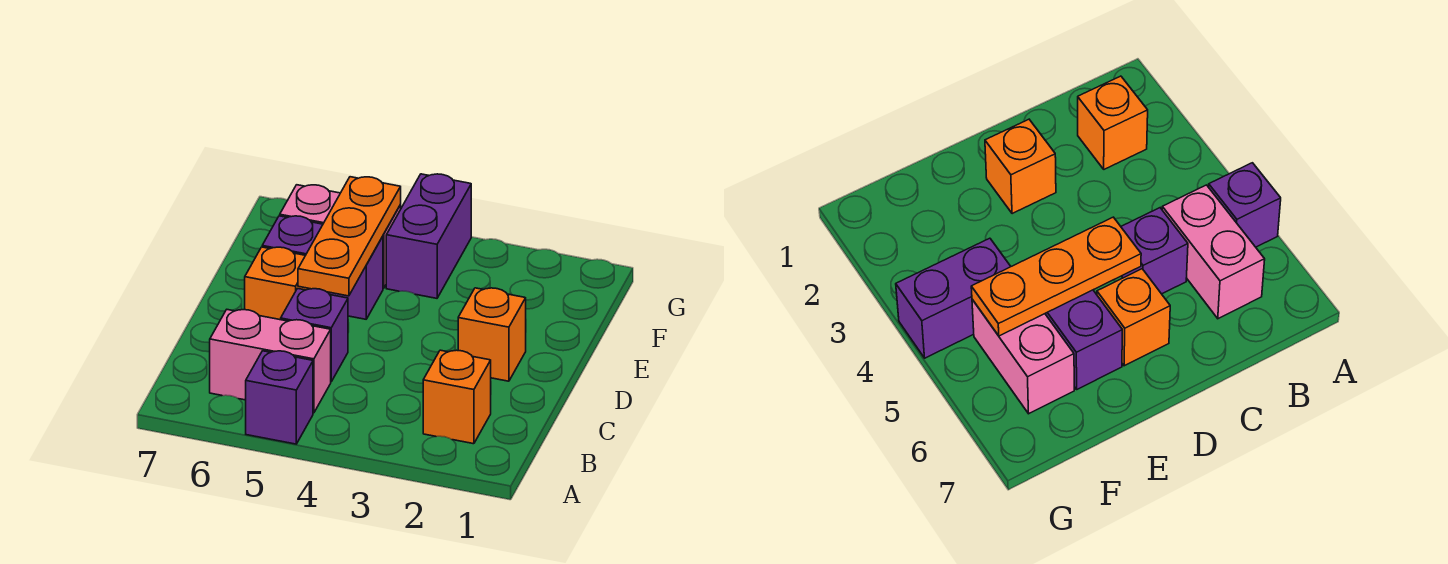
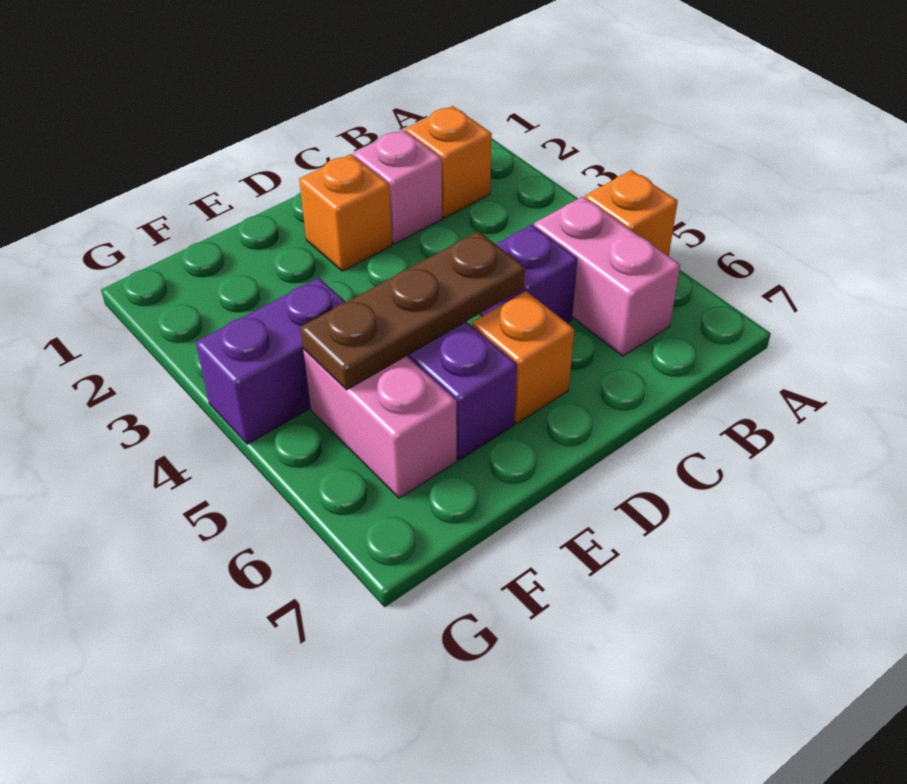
purple 1x1 brick [246,351,313,444] -> orange 1x1 brick [585,170,678,256]
none -> pink 1x1 brick [354,130,442,244]
orange 1x3 plate [298,177,401,296] -> brown 1x3 plate [300,231,525,390]

